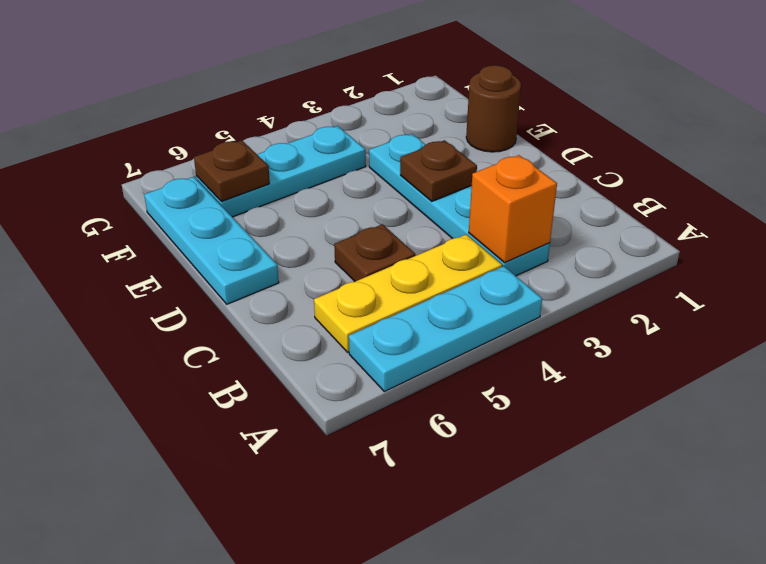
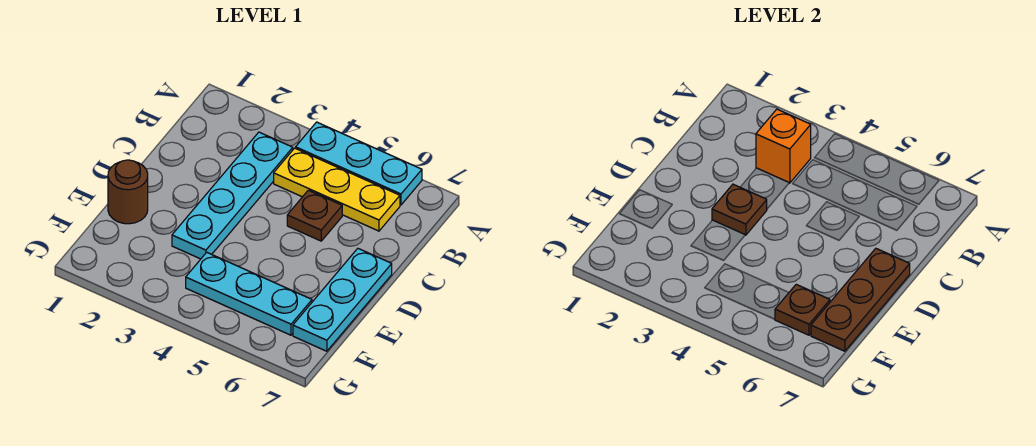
none -> brown 1x3 plate [811,249,910,351]

